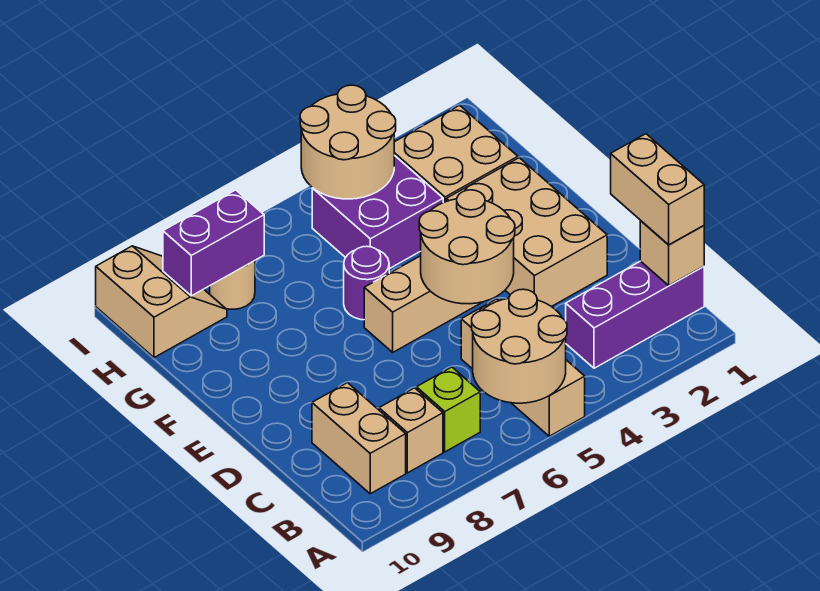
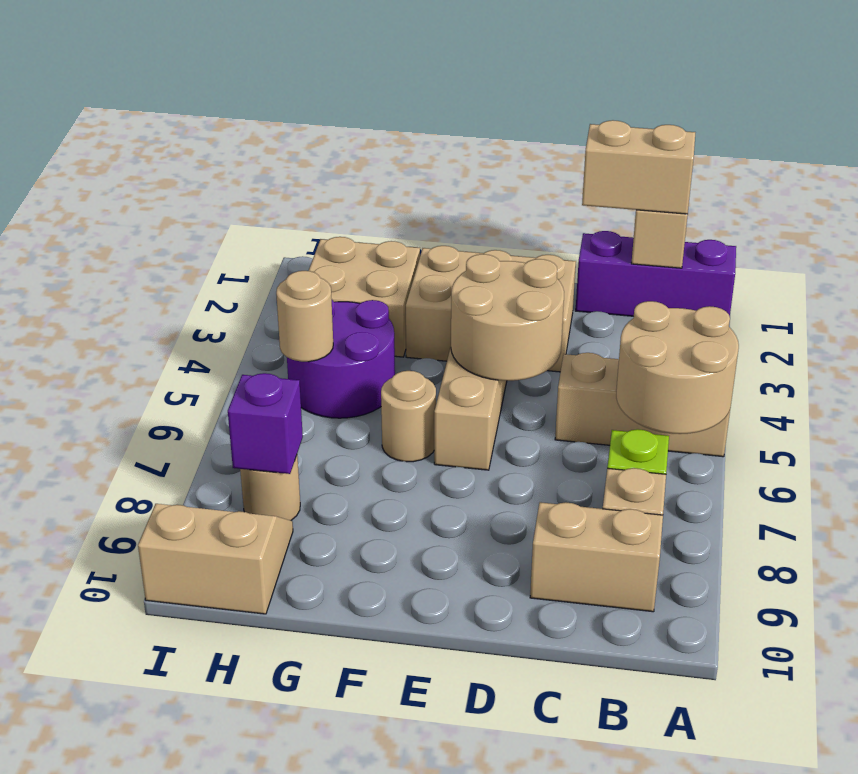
purple 1x3 brick [566,261,704,368] -> purple 1x3 brick turned to [575,231,736,316]
purple 1x1 round brick [344,246,389,320] -> tan 1x1 round brick [381,371,436,462]
purple 2x2 brick [312,155,443,269] -> purple 2x2 round brick [287,300,395,418]
tan 2x2 round brick [300,85,396,199] -> tan 1x1 round brick [276,271,333,362]
purple 1x2 brick [163,190,264,296] -> purple 1x1 brick [228,373,303,474]

